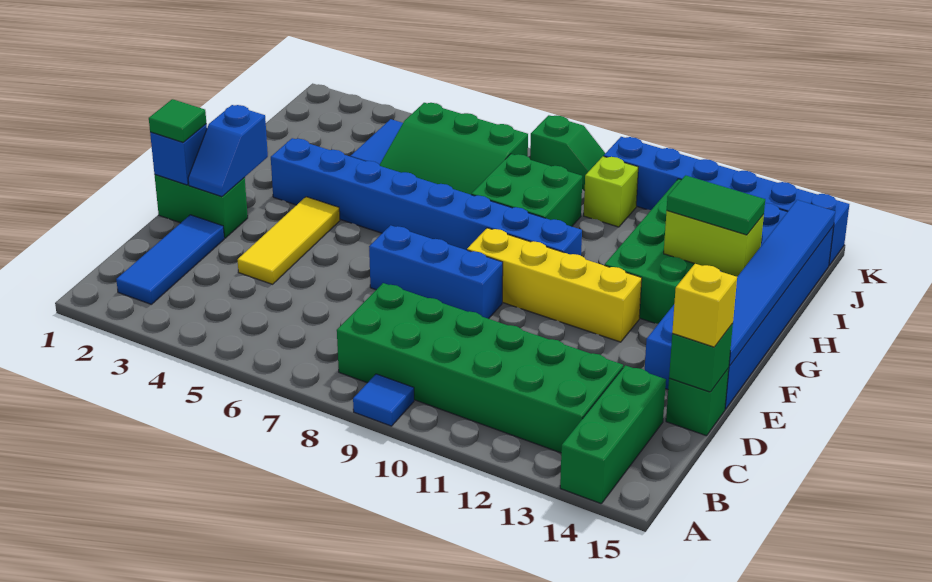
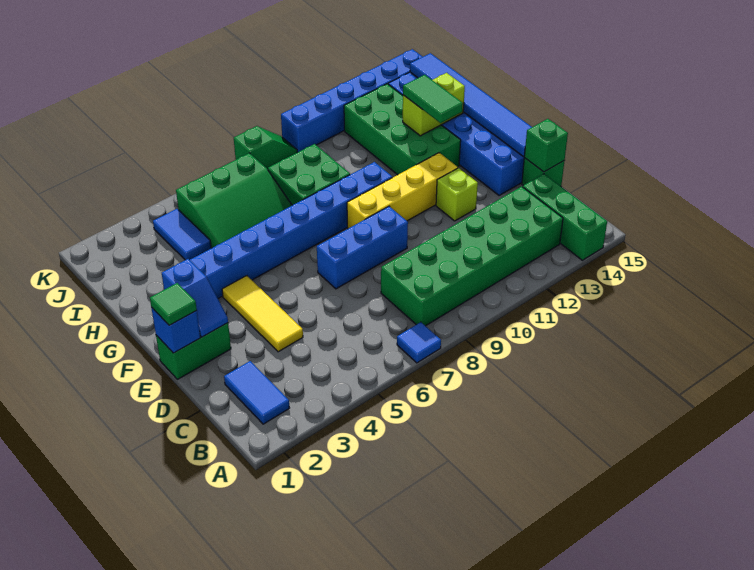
blue 1x1 tile [353,374,414,426] -> blue 1x1 tile moved to [397,322,441,363]
blue 1x3 tile [116,215,224,304] -> blue 1x2 tile [224,361,289,424]
yellow 1x1 brick [672,264,737,347] -> none
green 1x2 tile [667,175,765,235] -> green 1x2 tile turned to [403,75,463,123]
lime 1x1 brick [584,156,638,227] -> lime 1x1 brick moved to [436,168,478,221]

